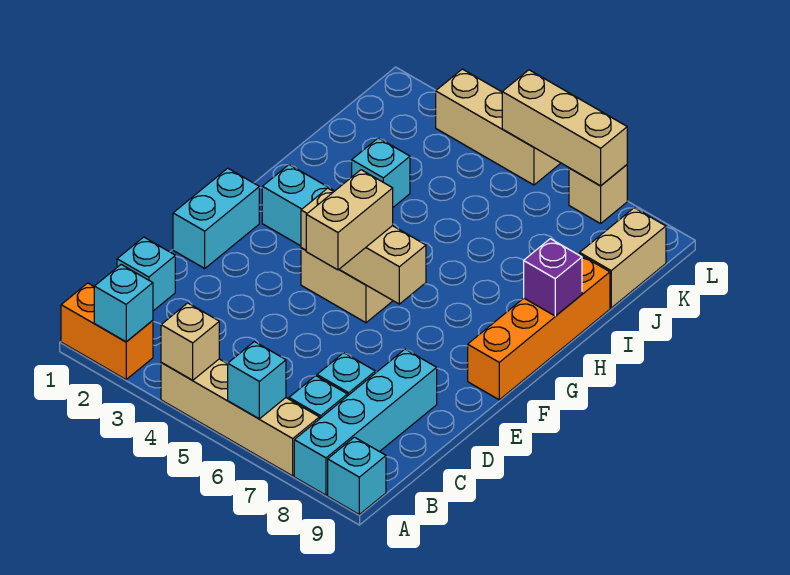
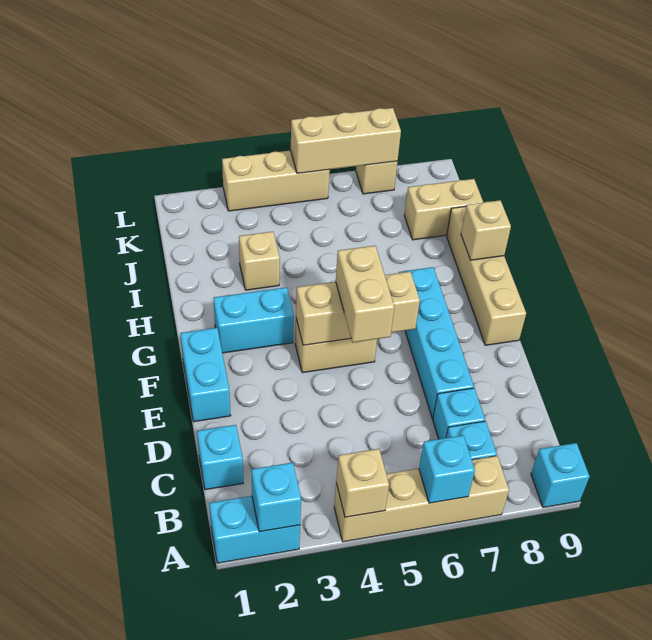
orange 1x2 brick [61,283,153,379] -> cyan 1x2 brick [209,496,300,563]
cyan 1x4 brick [294,349,437,495] -> cyan 1x4 brick moved to [399,267,474,418]
orange 1x4 brick [468,254,610,400] -> tan 1x4 brick [447,206,526,345]
purple 1x1 brick [524,239,582,316] -> tan 1x1 brick [461,200,511,260]
cyan 1x1 brick [352,138,410,207] -> tan 1x1 brick [239,232,280,290]
tan 1x2 brick [580,208,666,308] -> tan 1x2 brick turned to [404,179,483,240]

